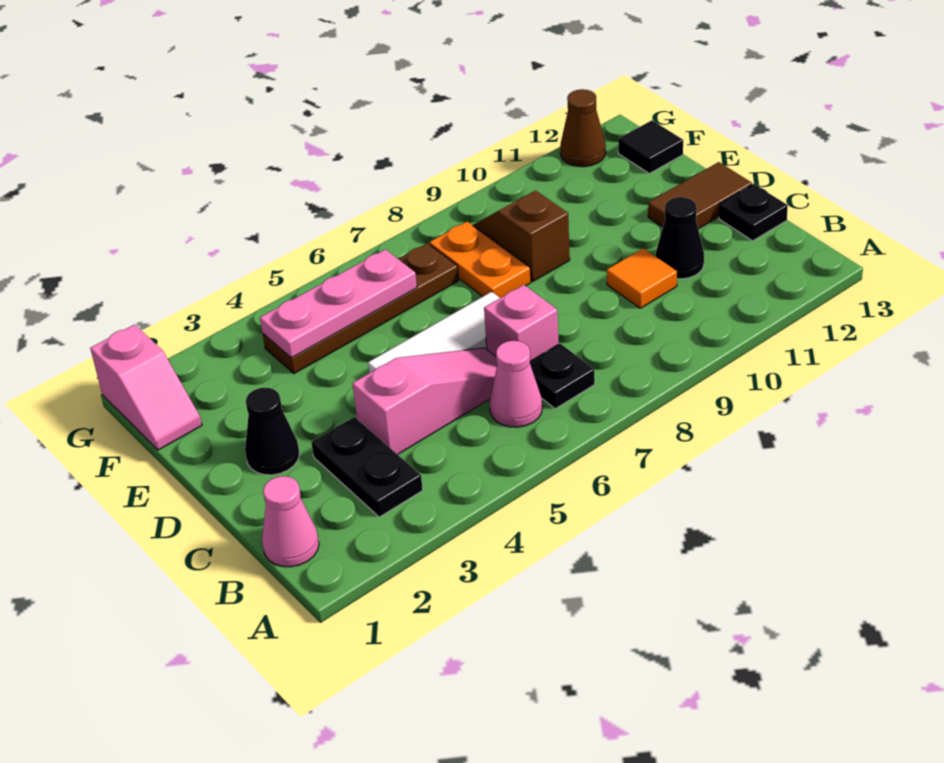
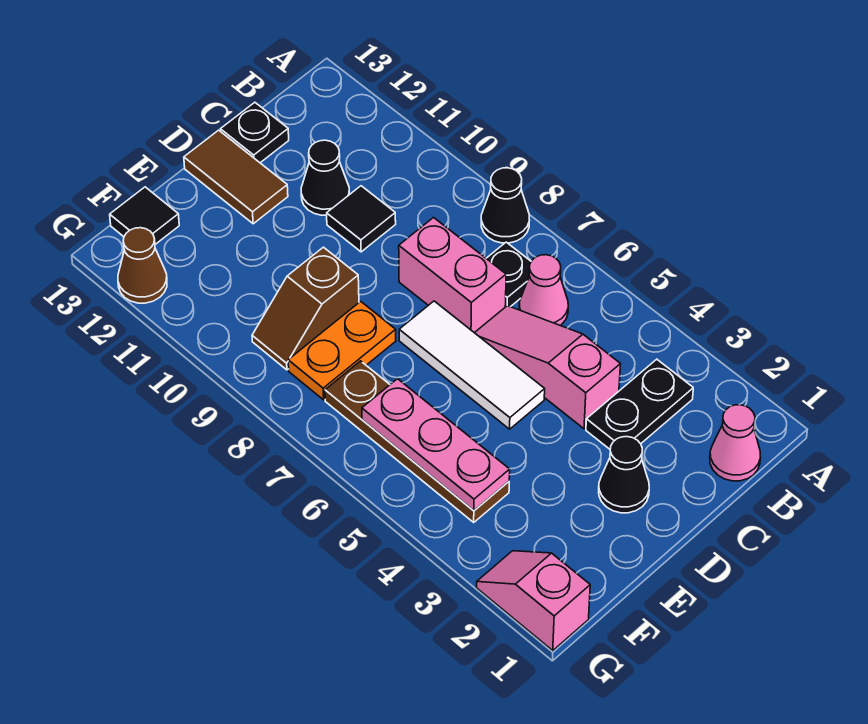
none -> black 1x1 cone [481,168,530,243]
pink 1x1 brick [484,285,558,361] -> pink 1x2 brick [399,218,506,333]
orange 1x1 tile [607,248,677,308] -> black 1x1 tile [327,186,396,252]
pink 1x2 slope [90,325,202,450] -> pink 1x2 slope turned to [477,551,590,651]

